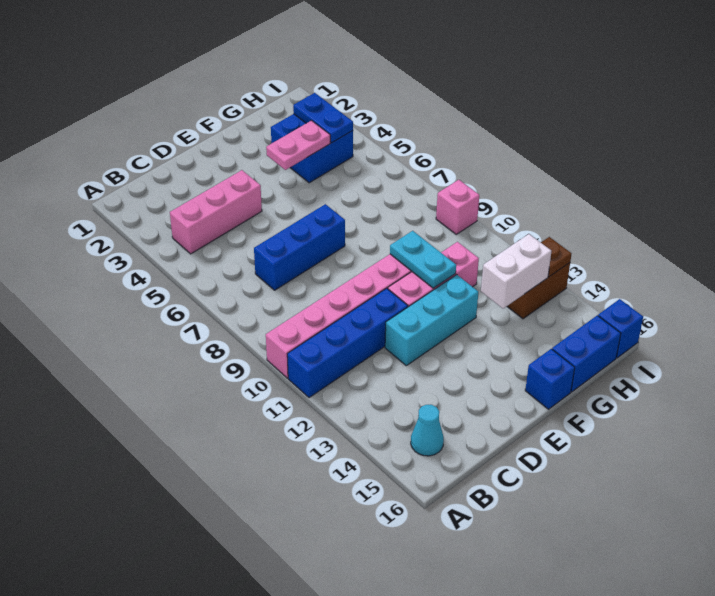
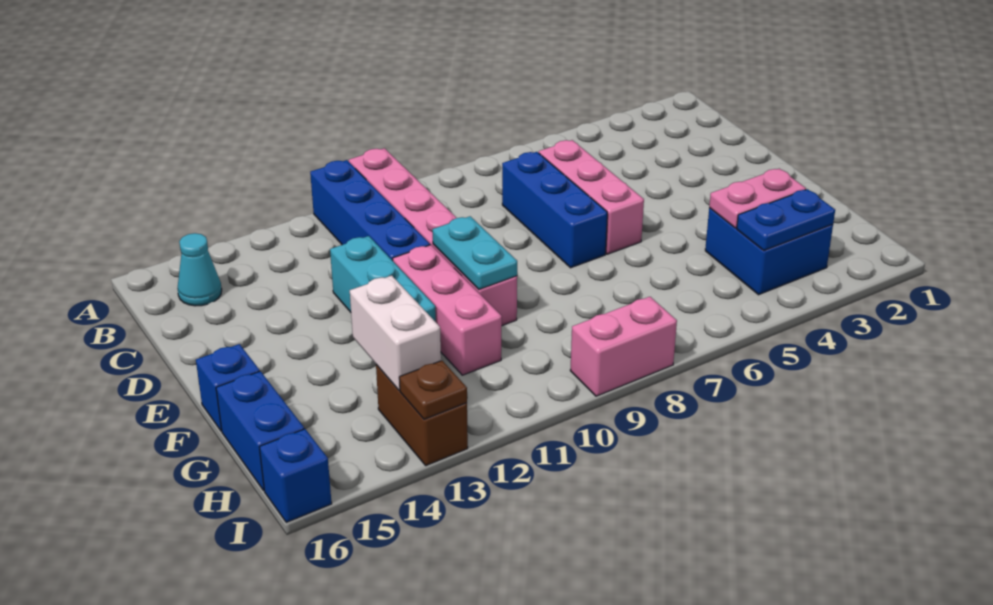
pink 1x3 brick [170,170,262,254] -> pink 1x3 brick moved to [539,140,644,254]
pink 1x2 plate [266,121,330,170] -> pink 1x2 plate turned to [709,169,806,228]
cyan 1x2 plate [390,231,456,288] -> cyan 1x2 plate turned to [432,216,517,289]
pink 1x1 brick [436,180,479,234] -> pink 1x2 brick [570,297,677,396]

